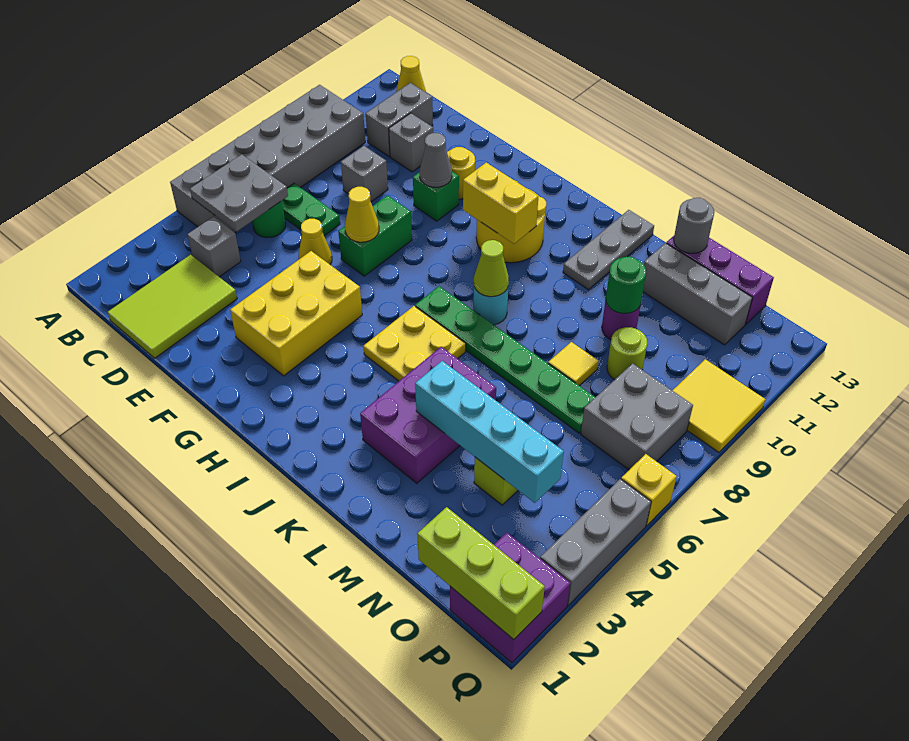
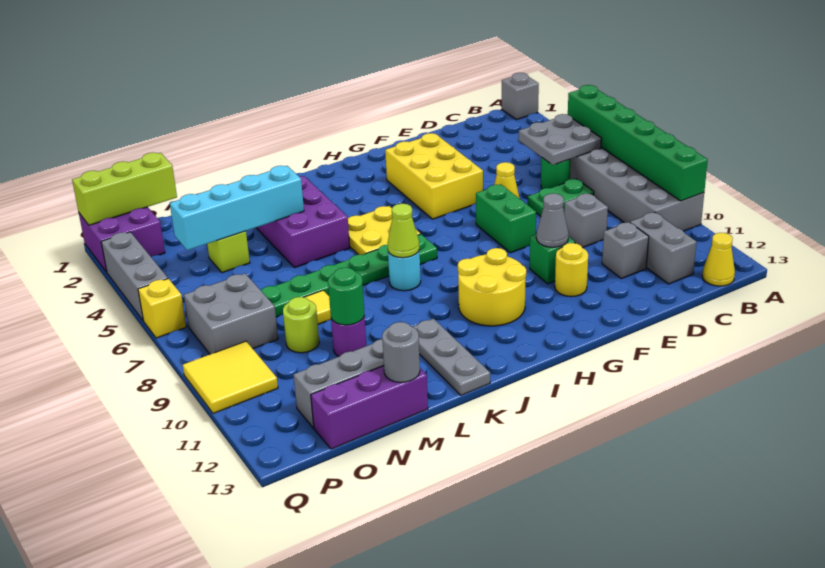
none -> green 1x6 brick [568,85,708,201]
lime 2x3 tile [108,255,237,358] -> none
grey 1x1 brick [187,217,241,277] -> grey 1x1 brick moved to [502,73,539,120]
yellow 1x1 cone [345,187,379,242] -> none
yellow 1x2 brick [463,163,538,244] -> none

